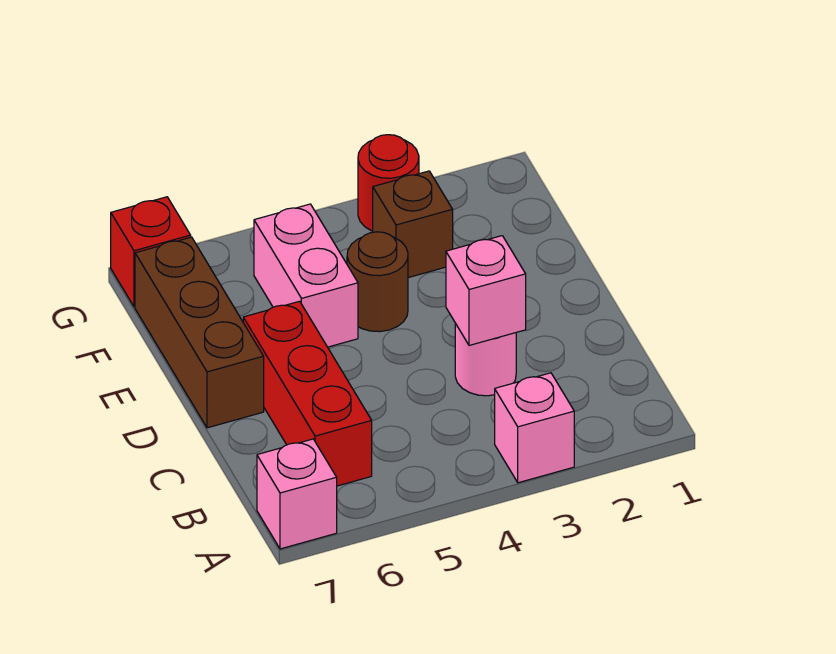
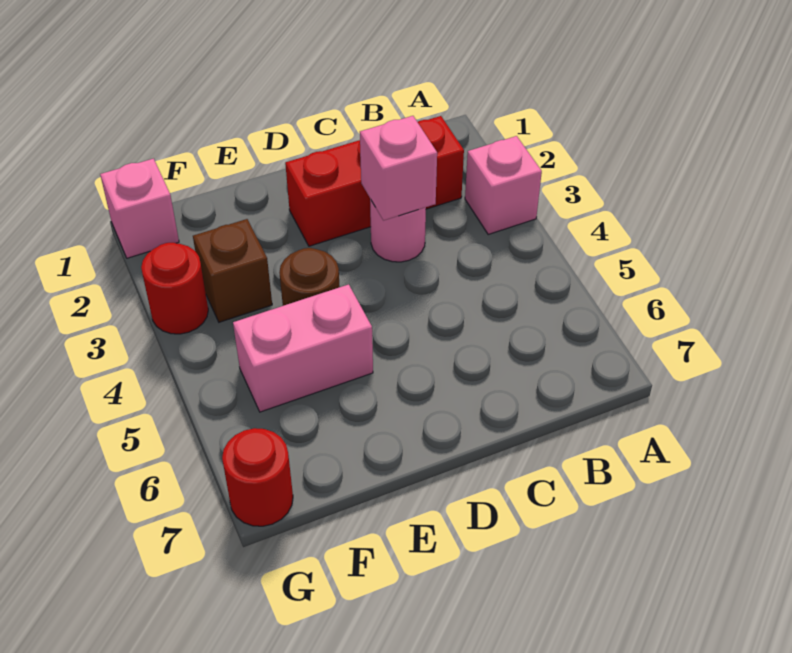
pink 1x1 brick [257,439,337,549] -> pink 1x1 brick moved to [100,159,179,258]
red 1x3 brick [243,301,372,486] -> red 1x3 brick moved to [285,116,464,246]
brown 1x3 brick [135,237,264,428] -> none
red 1x1 brick [111,197,191,307] -> red 1x1 round brick [222,428,293,526]

